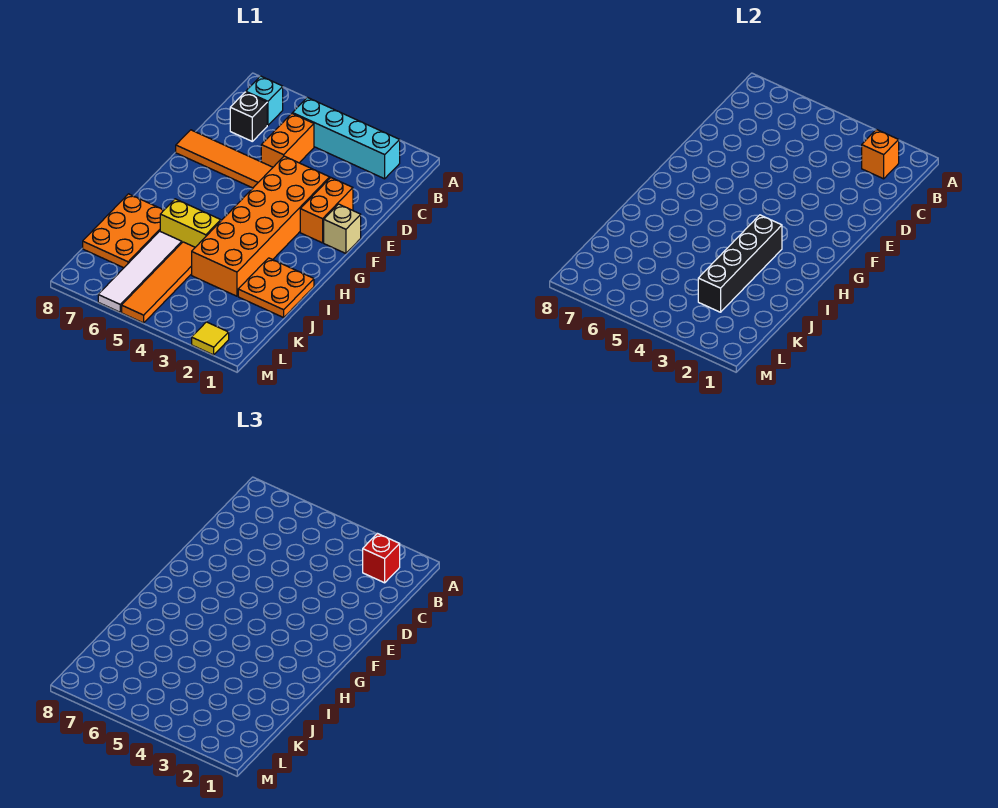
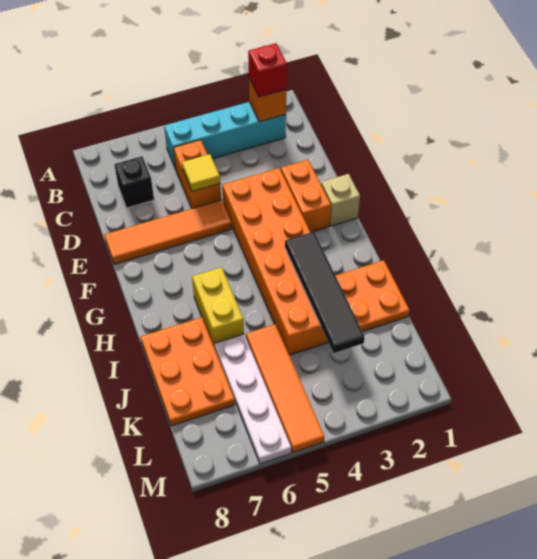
cyan 1x1 brick [246,76,283,125] -> none
black 1x4 brick [698,215,782,312] -> black 1x4 tile [285,232,365,353]
yellow 1x2 brick [160,199,221,247] -> yellow 1x2 brick turned to [192,267,244,348]
white 1x4 tile [98,231,182,312] -> white 1x4 plate [214,334,291,464]
yellow 1x1 tile [192,322,229,355] -> yellow 1x1 tile moved to [182,154,220,192]

